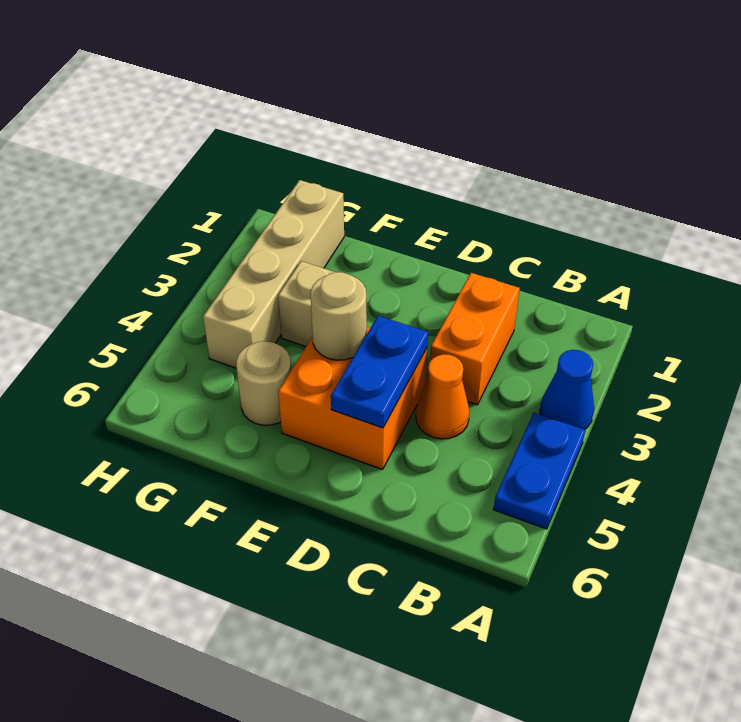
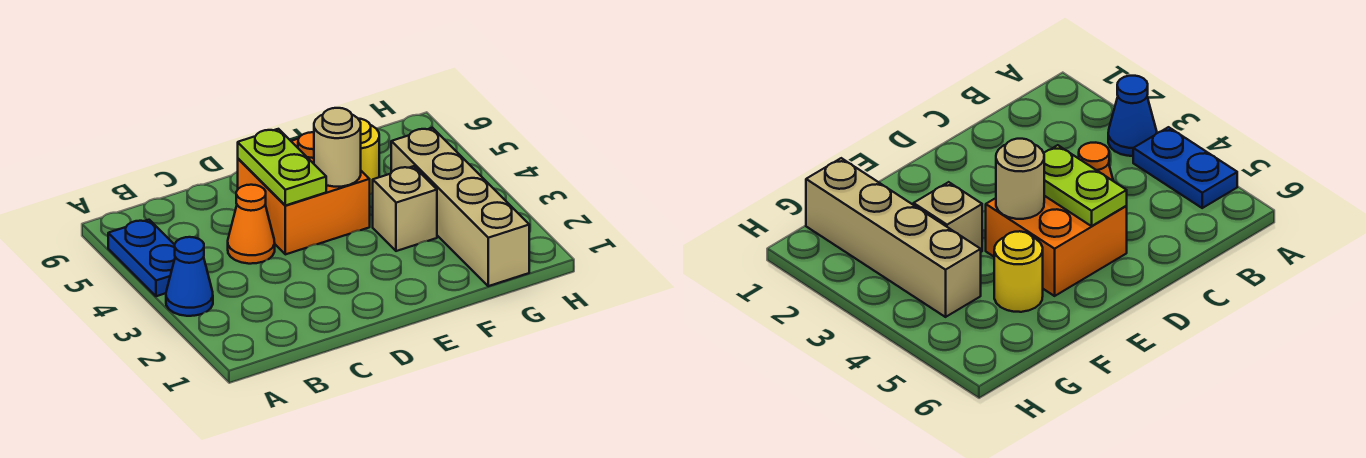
orange 1x2 brick [430,273,520,405] -> none
blue 1x2 plate [331,316,428,428] -> lime 1x2 plate [238,129,326,206]
tan 1x1 round brick [236,341,291,425] -> yellow 1x1 round brick [359,119,379,194]

